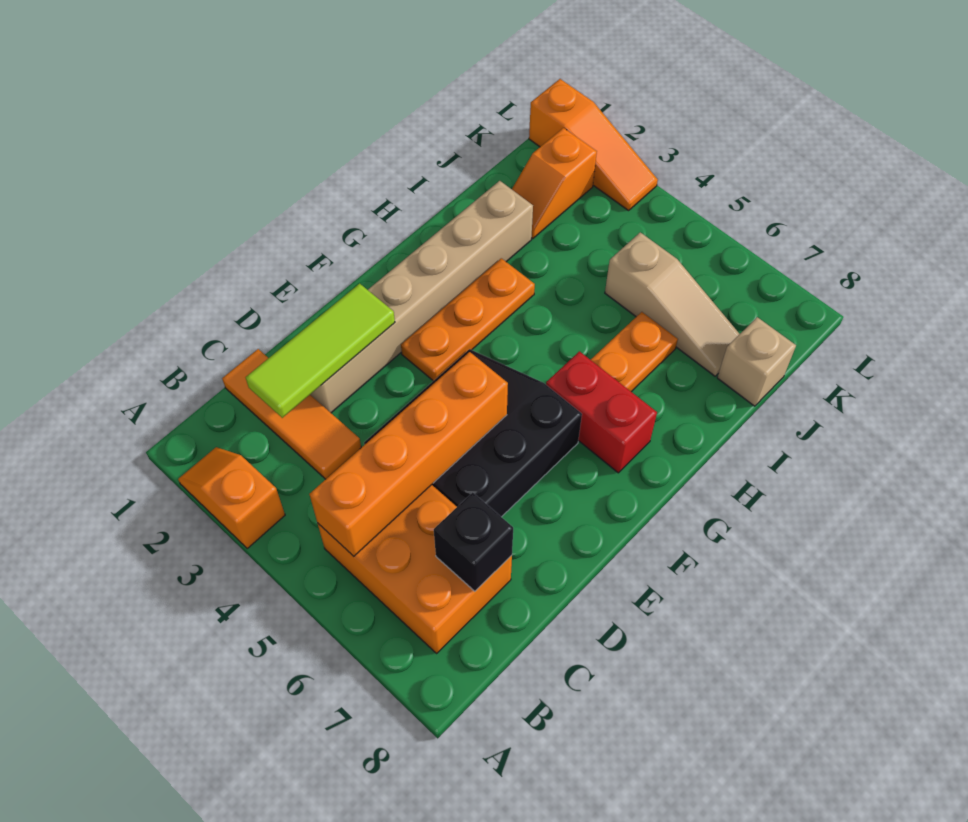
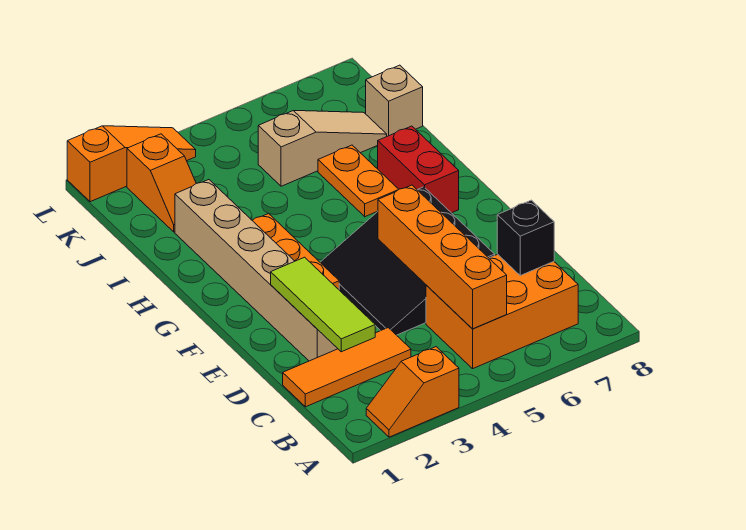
red 1x2 brick [546,351,657,473] -> red 1x2 brick turned to [378,126,459,213]

